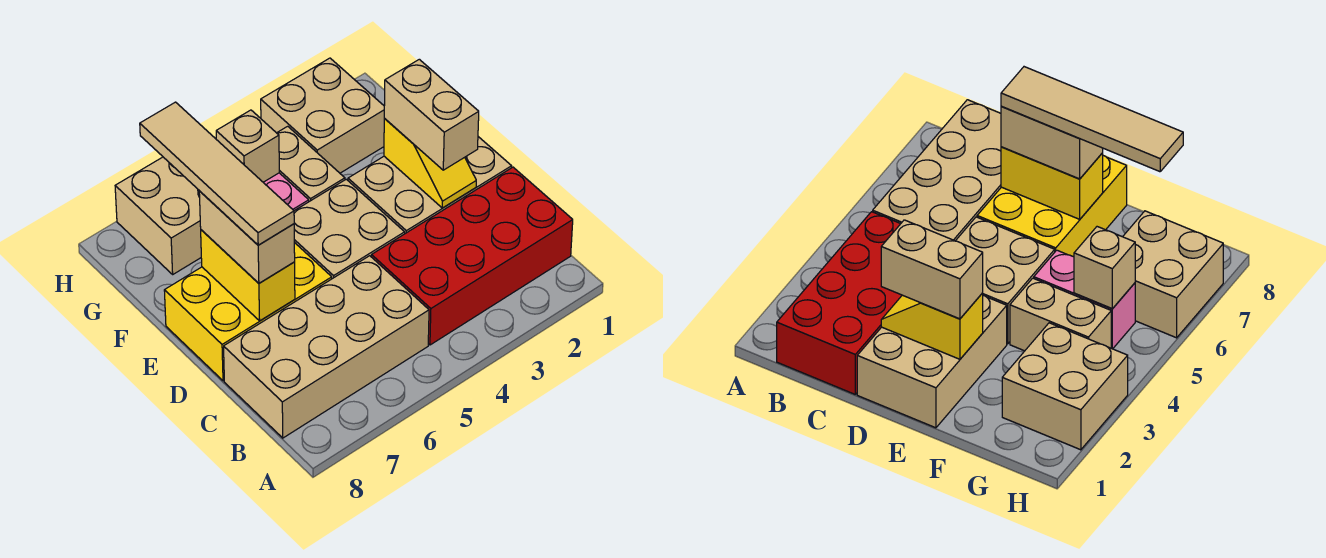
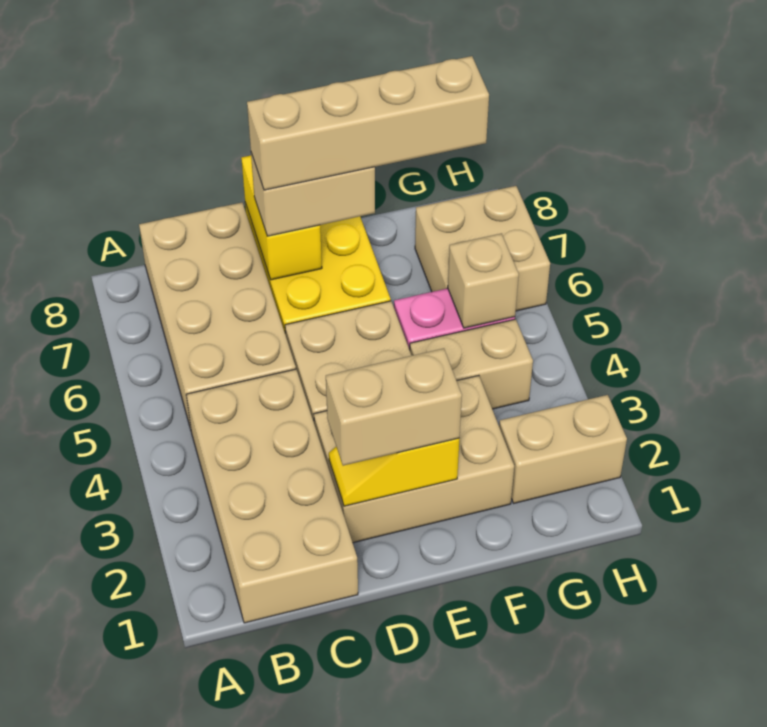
red 2x4 brick [371,167,573,345] -> tan 2x4 brick [186,369,358,623]
tan 2x3 brick [348,137,512,234] -> tan 2x3 brick turned to [314,376,514,543]
yellow 1x2 brick [201,230,295,321] -> yellow 1x2 brick turned to [241,155,322,280]
tan 1x4 tile [140,102,294,245] -> tan 1x4 brick [247,56,489,190]
tan 2x2 brick [261,58,384,173] -> tan 1x2 brick [499,395,627,503]

